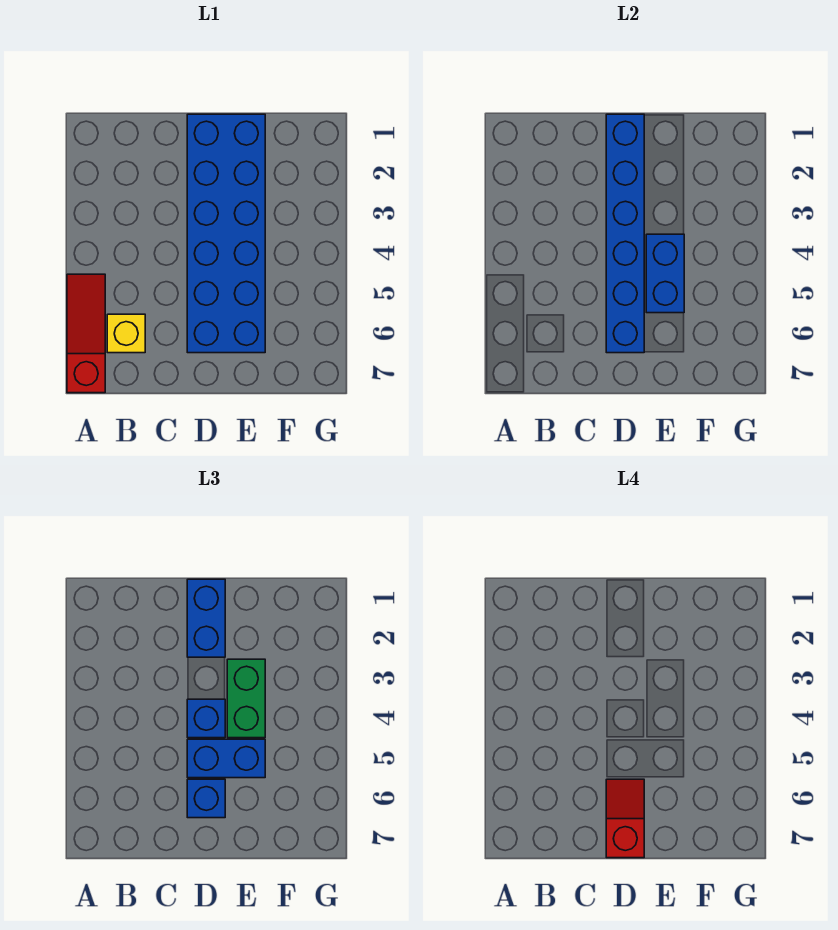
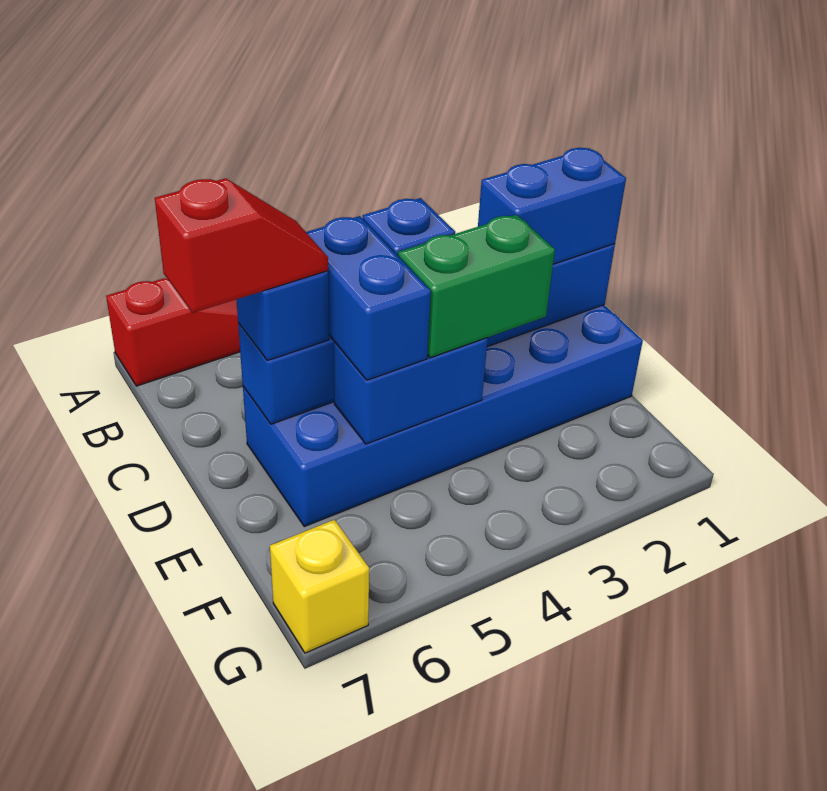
yellow 1x1 brick [107,314,145,353] -> yellow 1x1 brick moved to [270,520,369,653]

